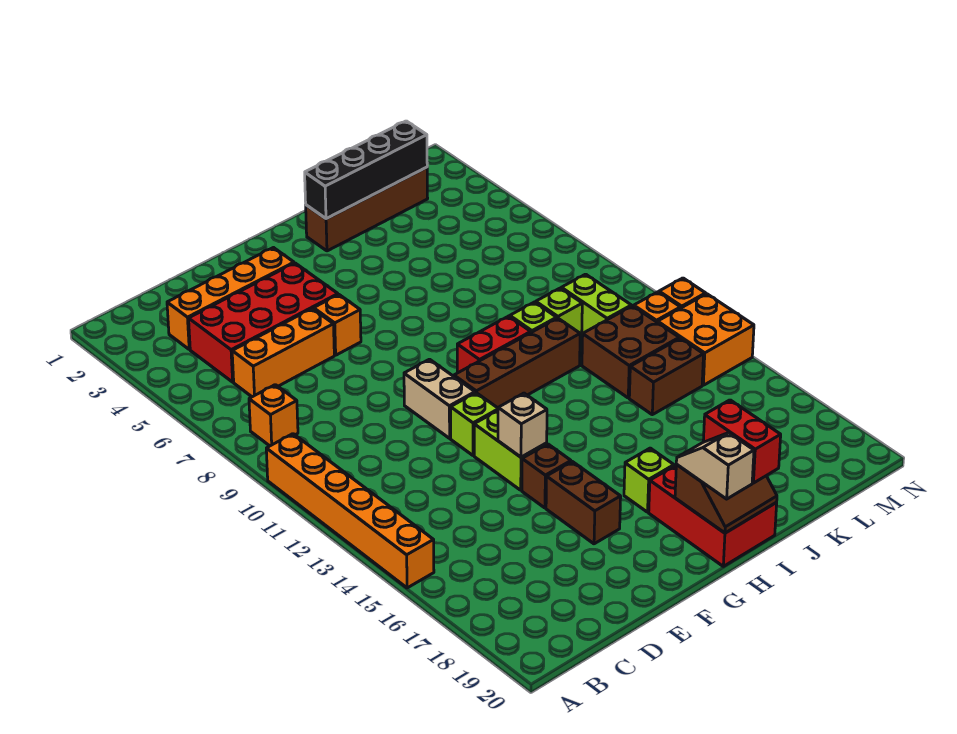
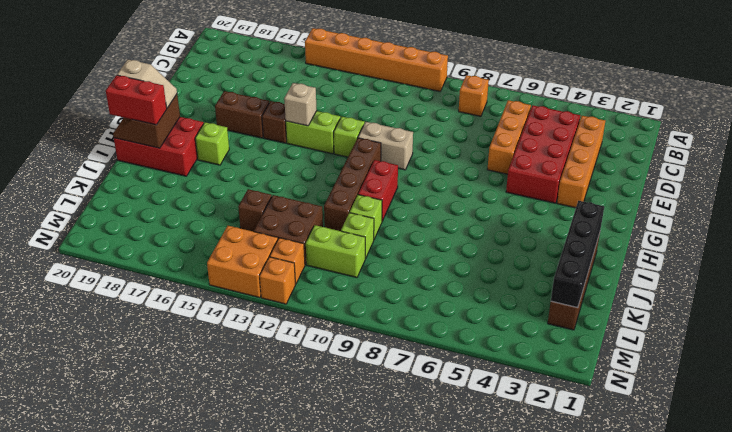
orange 1x1 brick [314,295,361,355] -> none
brown 1x2 brick [629,338,704,415] -> brown 1x1 brick [238,189,272,232]

